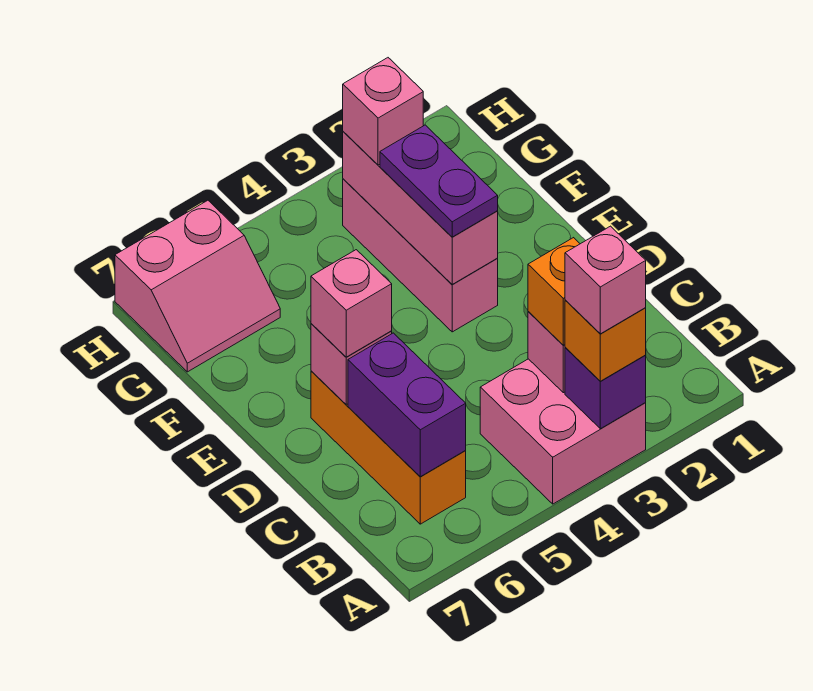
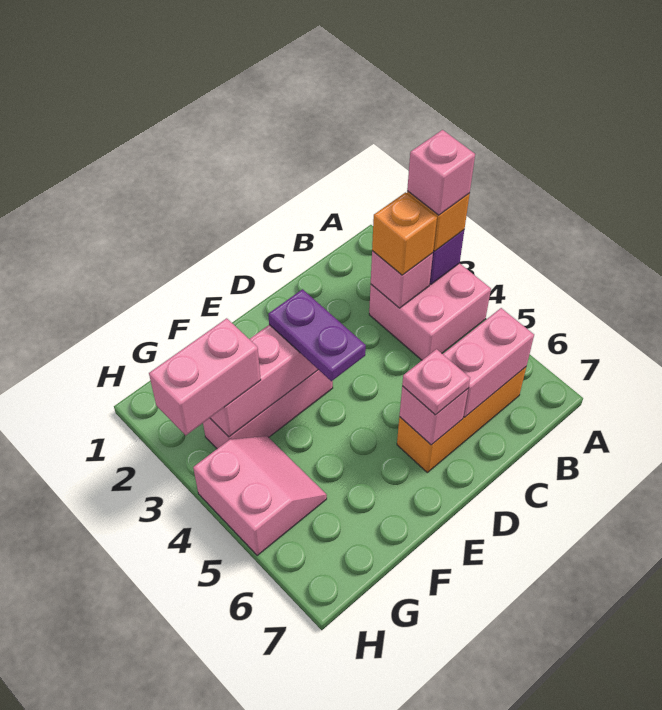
purple 1x2 brick [348,333,466,477] -> pink 1x2 brick [443,308,534,418]
pink 1x1 brick [311,250,392,357] -> pink 1x1 plate [402,349,470,415]
purple 1x2 plate [380,125,498,237] -> purple 1x2 plate turned to [268,289,366,381]
pink 1x1 brick [343,58,423,165] -> pink 1x2 brick [149,318,261,436]
pink 2x2 slope [115,200,280,372] -> pink 2x2 slope moved to [193,436,327,555]

